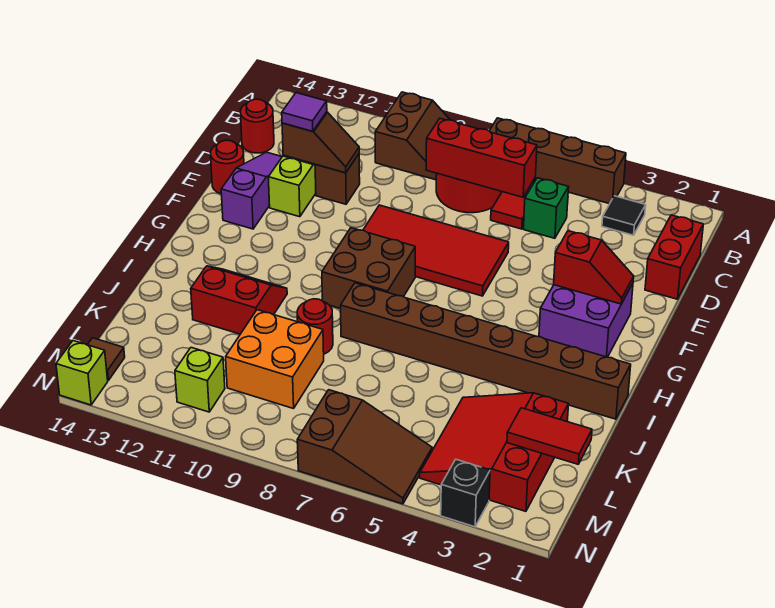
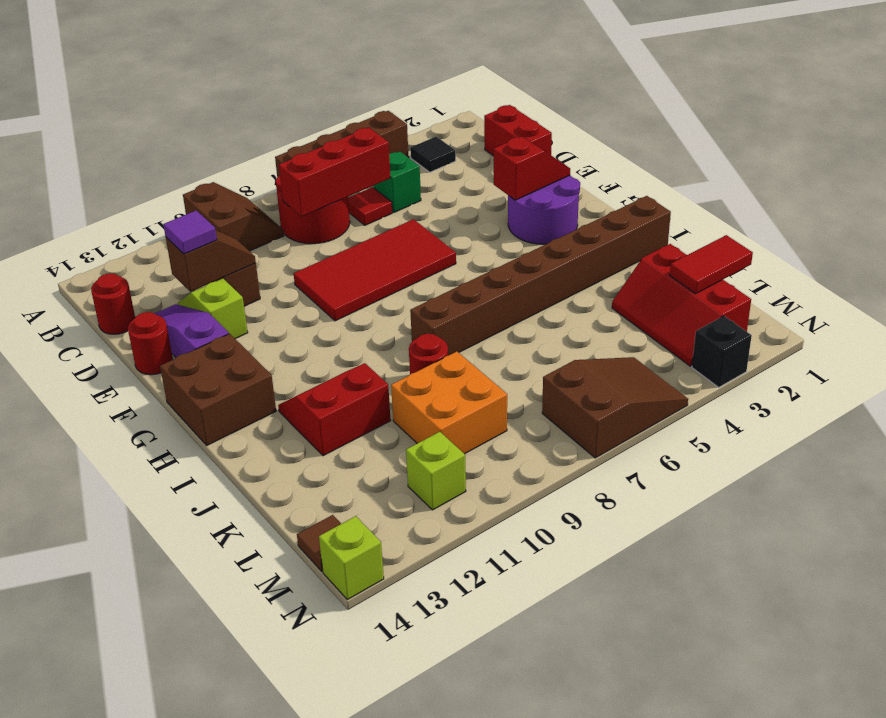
purple 2x2 brick [539,283,633,357] -> purple 2x2 round brick [508,175,580,244]
brown 2x2 brick [322,228,415,309] -> brown 2x2 brick moved to [160,334,276,445]
red 3x3 slope [420,393,568,511] -> red 2x3 slope [612,244,751,366]

